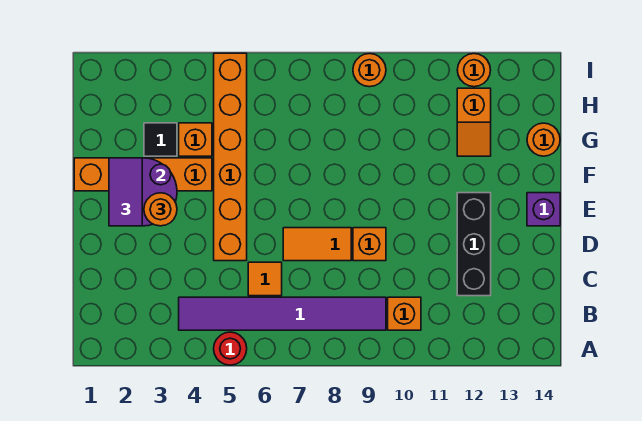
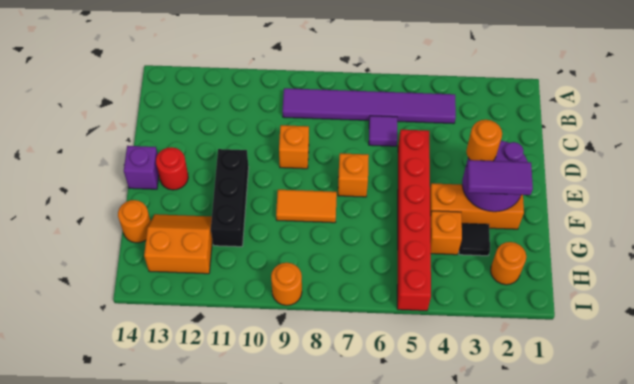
red 1x1 round brick [214,332,247,365] -> red 1x1 round brick moved to [156,147,188,190]
orange 1x1 brick [388,297,421,330] -> orange 1x1 brick moved to [338,153,369,197]
orange 1x1 tile [248,262,282,296] -> purple 1x1 tile [369,116,397,146]
black 1x3 brick [457,193,491,296] -> black 1x3 brick moved to [211,149,249,247]
orange 1x6 brick [214,53,247,261] -> red 1x6 brick [397,130,431,311]
orange 1x2 tile [283,228,351,261] -> orange 1x2 tile moved to [276,190,337,223]
purple 1x2 tile [109,158,142,226] -> purple 1x2 tile turned to [467,160,533,195]
orange 1x4 brick [74,158,212,191] -> orange 1x3 brick [430,183,524,229]
orange 1x2 slope [457,88,491,156] -> orange 2x2 slope [144,214,212,274]
orange 1x1 round brick [457,54,490,87] -> orange 1x1 round brick moved to [491,242,526,285]

